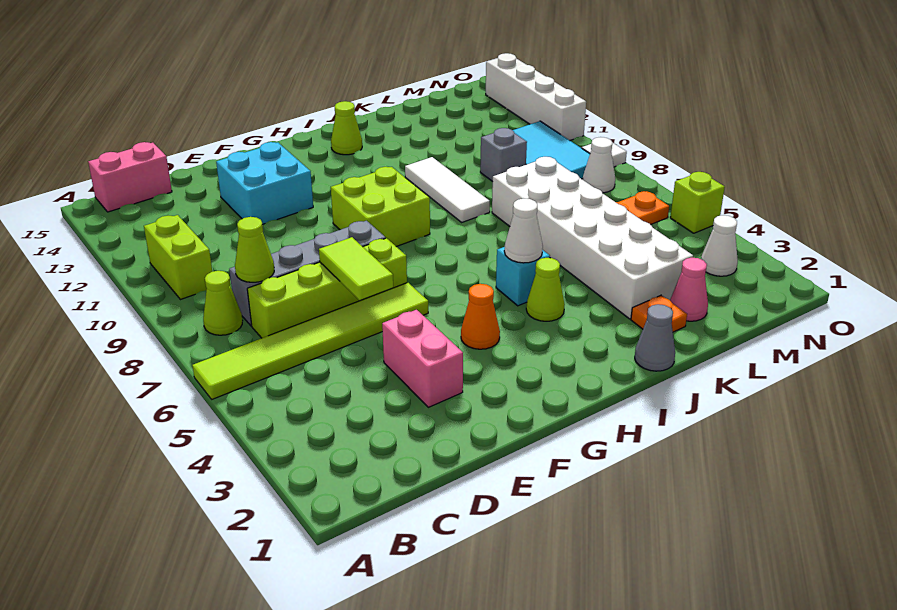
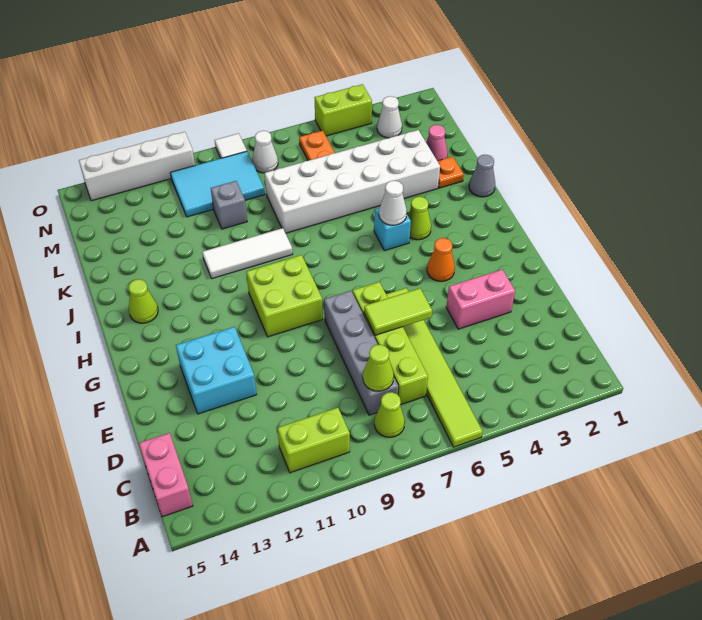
lime 1x1 brick [670,172,725,233] -> lime 1x2 brick [314,84,372,136]

